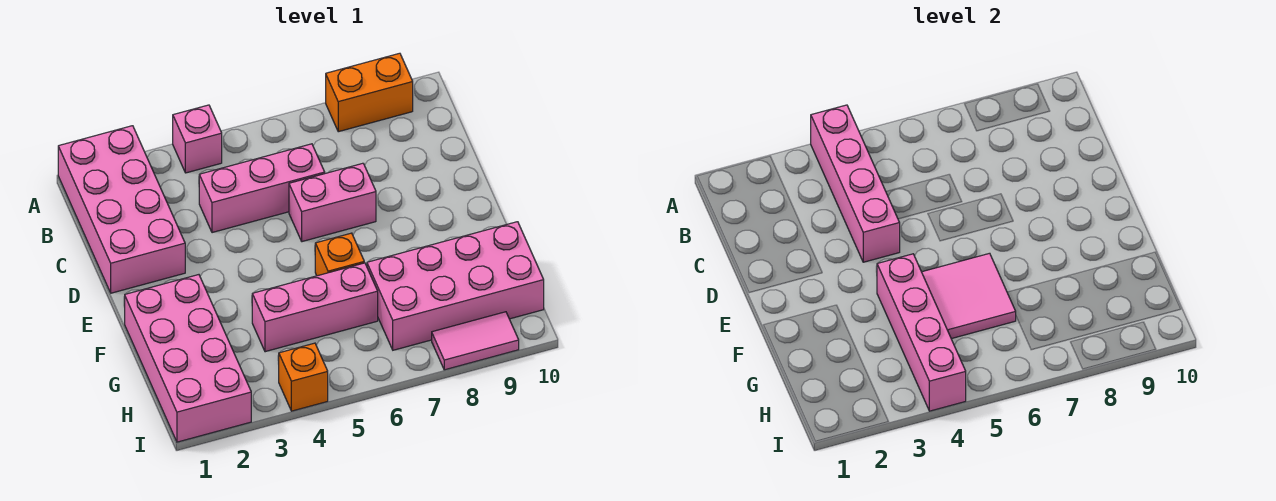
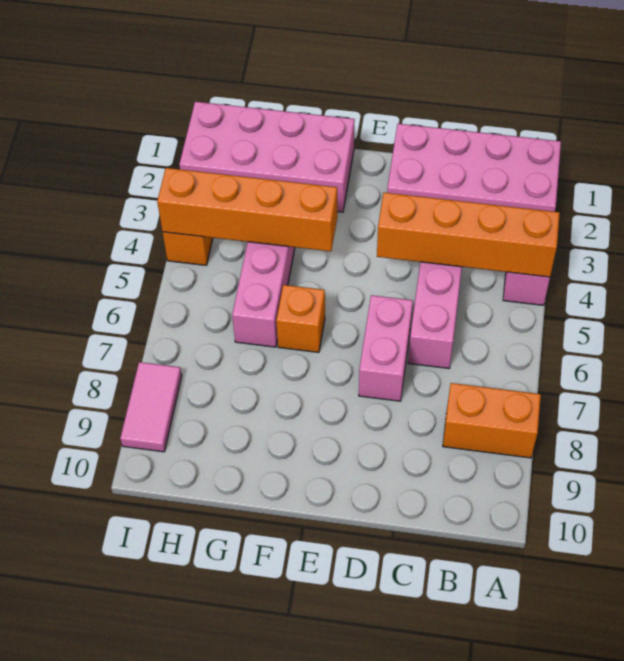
pink 1x4 brick [811,105,900,262] -> orange 1x4 brick [377,193,560,277]
orange 1x2 brick [326,53,413,132] -> orange 1x2 brick turned to [443,383,541,458]
pink 1x4 brick [877,254,966,411] -> orange 1x4 brick [157,168,337,251]
pink 2x2 tile [922,253,1016,339] -> none
pink 2x4 brick [367,222,544,350] -> none

